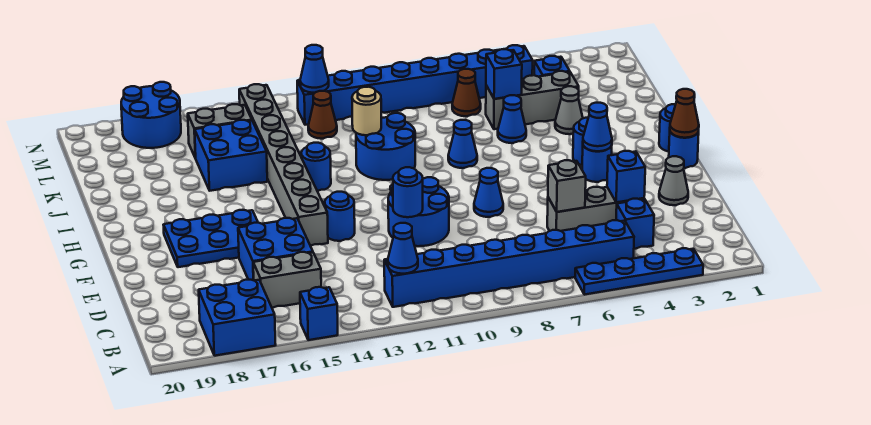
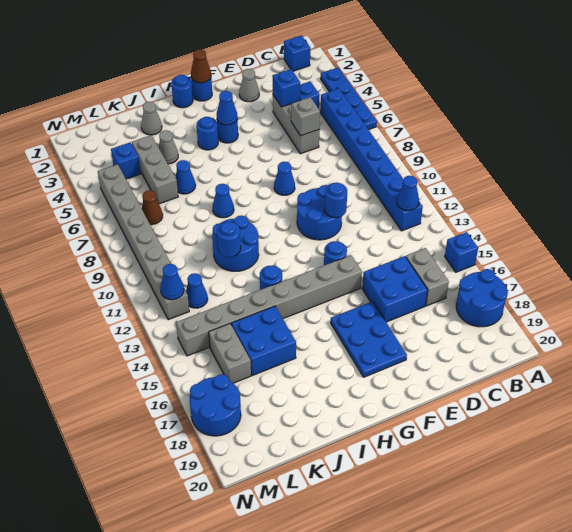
blue 2x2 brick [199,280,276,356] -> blue 2x2 round brick [456,269,508,327]
none -> grey 1x1 cone [141,102,162,135]
tan 1x1 round brick [352,87,381,135] -> blue 1x1 round brick [217,222,241,257]
blue 1x1 brick [486,49,522,99] -> blue 1x1 brick moved to [284,35,310,71]
brown 1x1 cone [308,91,337,139] -> blue 1x1 cone [186,273,208,308]
blue 1x8 brick [297,45,533,125] -> grey 1x8 brick [98,164,189,320]

